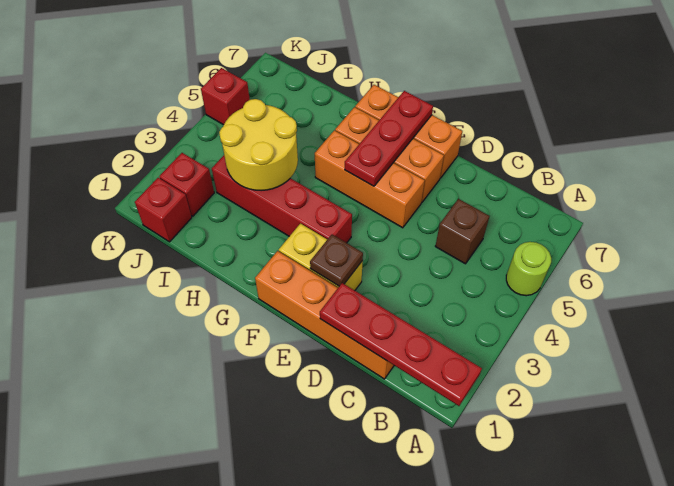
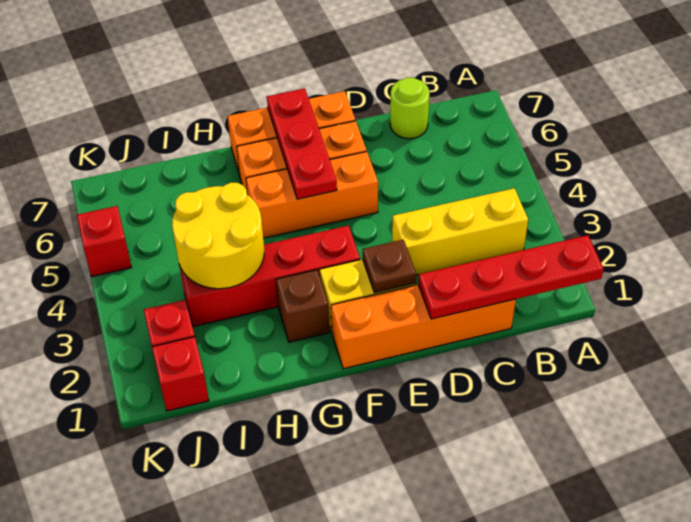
lime 1x1 round brick [506,242,551,296] -> lime 1x1 round brick moved to [390,78,430,139]
none -> yellow 1x3 brick [392,188,528,275]
brown 1x1 brick [435,199,489,264] -> brown 1x1 brick moved to [276,270,329,342]

